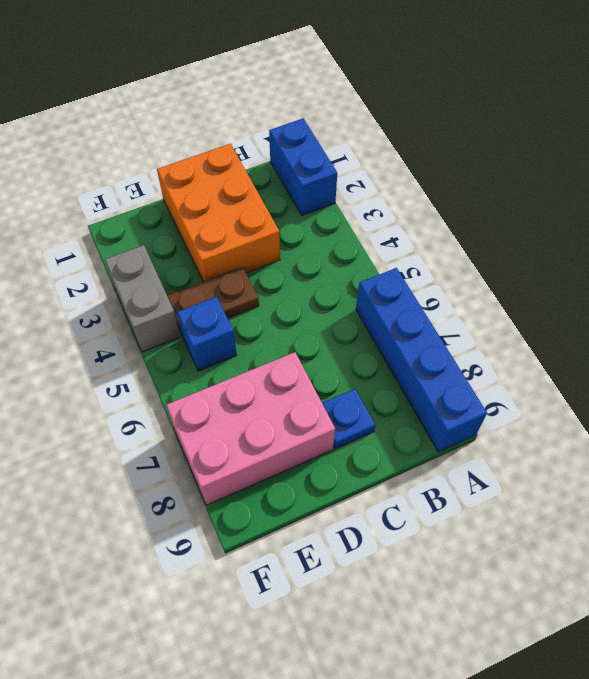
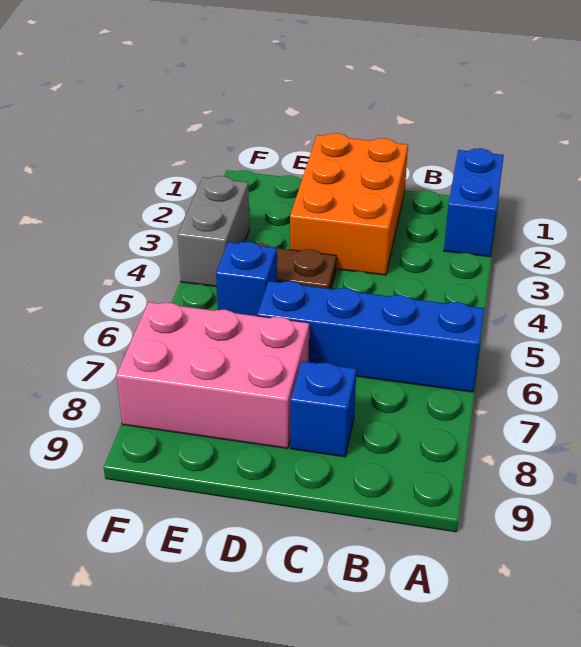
blue 1x4 brick [356,268,487,452] -> blue 1x4 brick turned to [257,281,484,392]
blue 1x1 plate [322,389,375,449] -> blue 1x1 brick [291,361,357,457]

